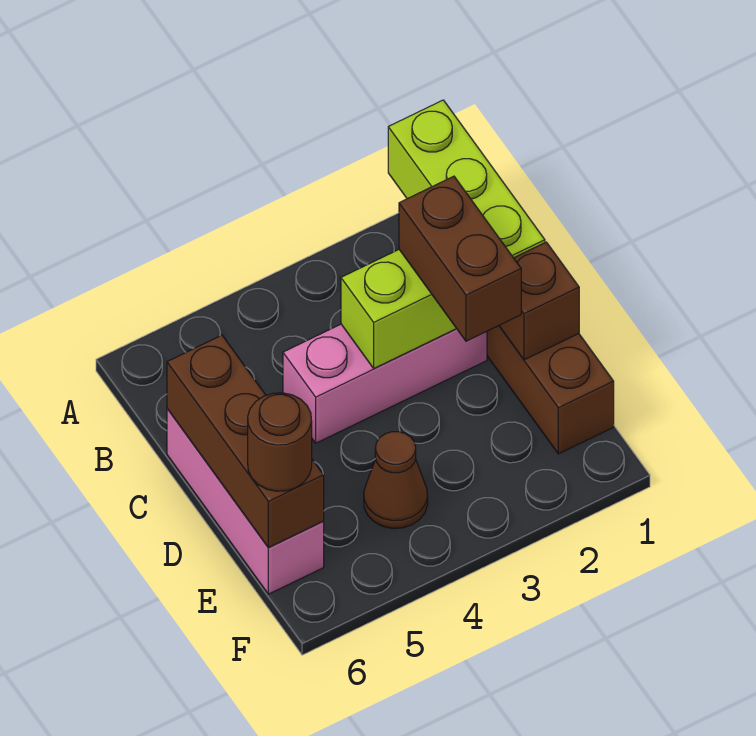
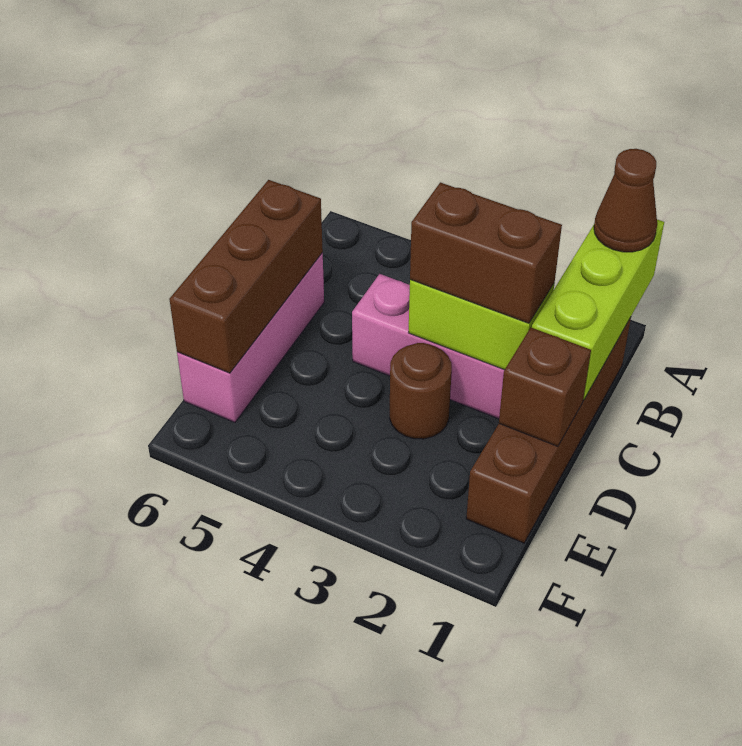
brown 1x2 brick [399,176,521,341] -> brown 1x2 brick turned to [410,182,562,323]
brown 1x1 cone [364,432,428,528] -> brown 1x1 cone moved to [594,149,657,252]
brown 1x1 round brick [248,393,312,491] -> brown 1x1 round brick moved to [390,343,452,439]

